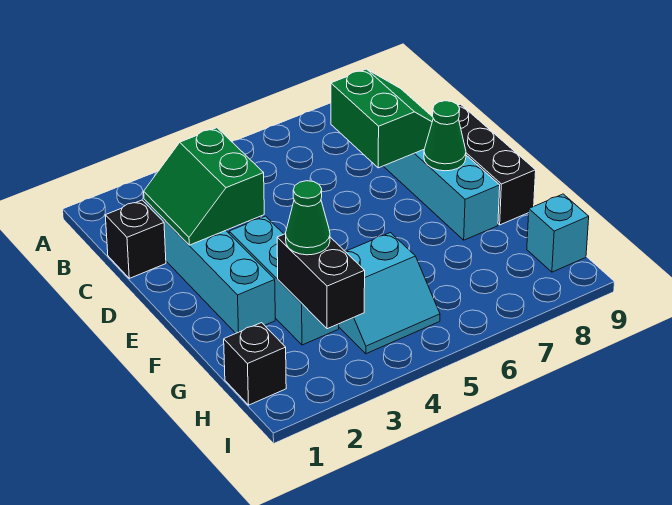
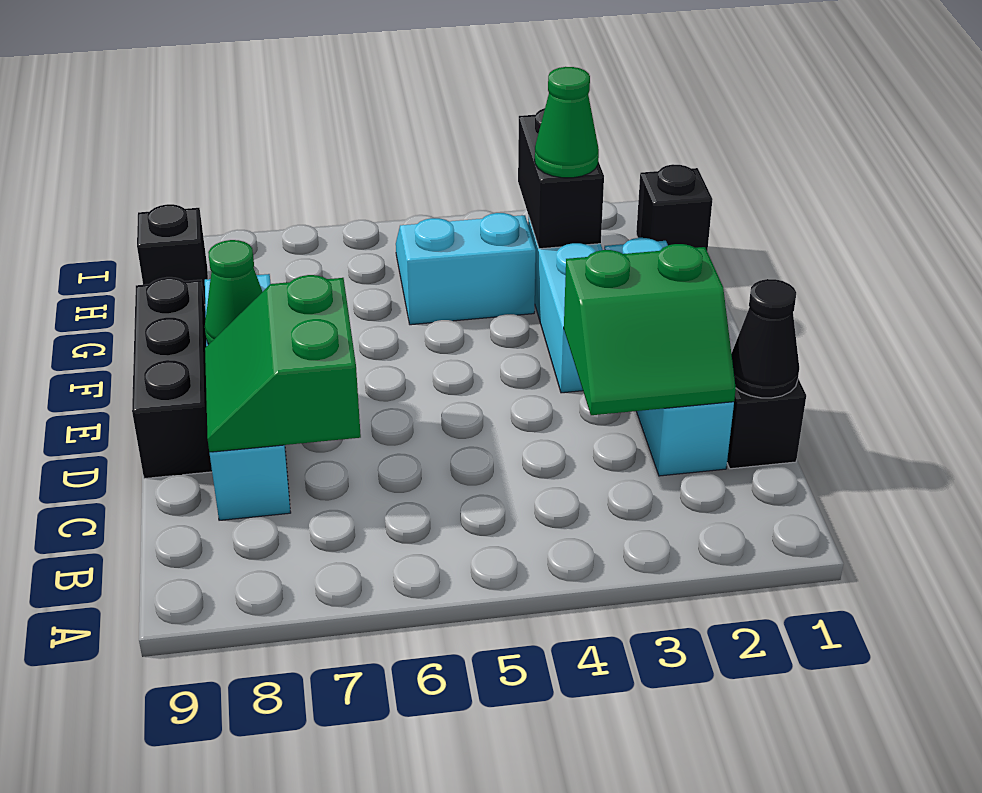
none -> black 1x1 cone [731,279,799,398]
green 2x2 slope [144,128,264,245] -> green 2x2 slope turned to [564,244,736,415]
cyan 1x1 brick [527,194,589,272] -> black 1x1 brick [137,204,208,303]

